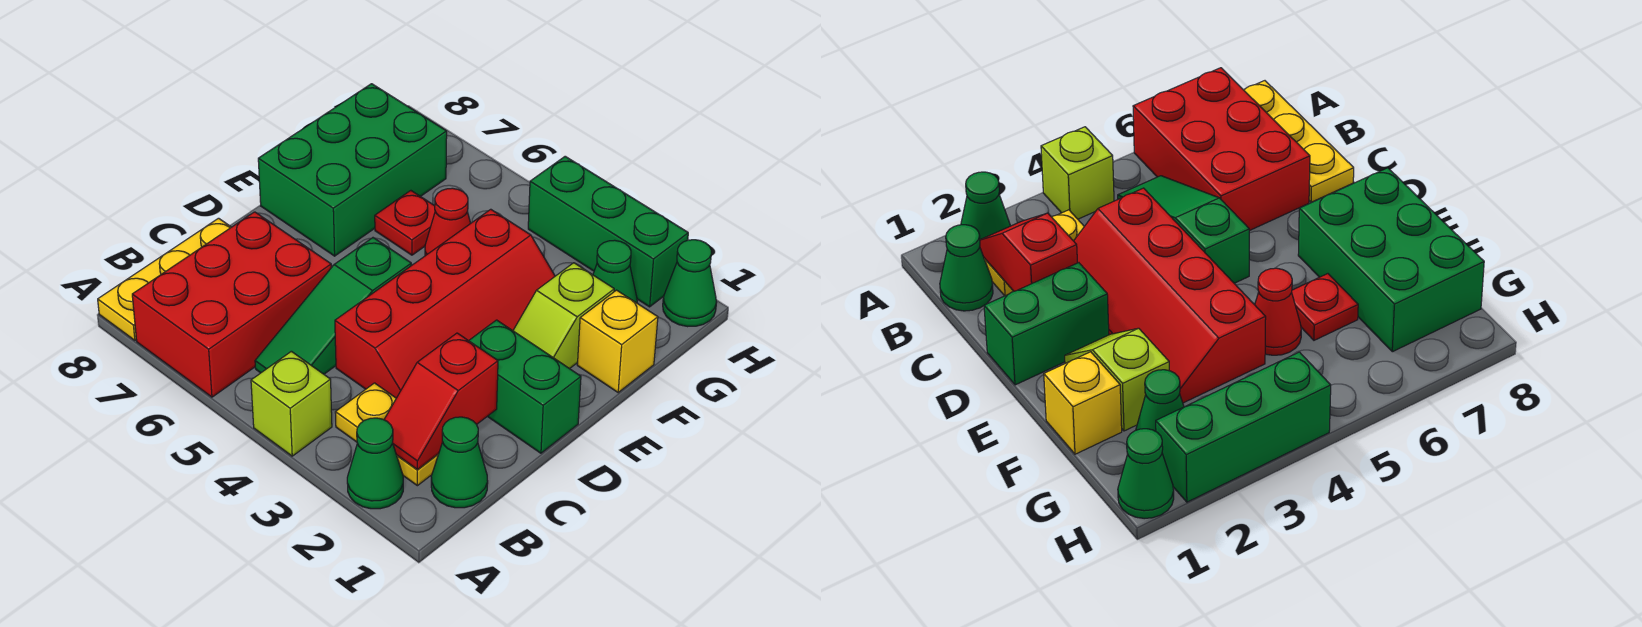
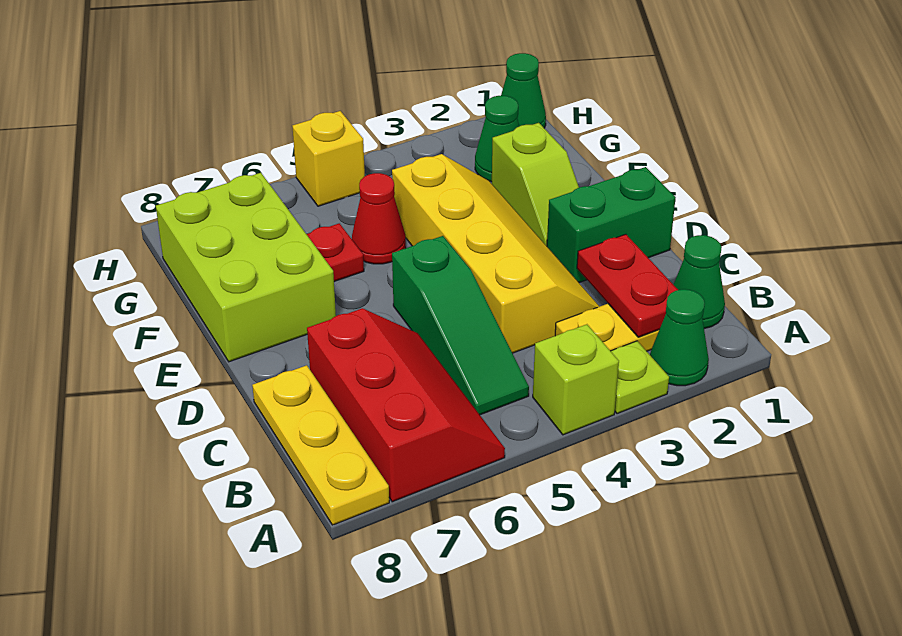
none -> lime 1x1 plate [611,341,669,414]
red 2x3 brick [132,212,331,397] -> red 2x3 slope [307,308,505,502]
red 1x2 slope [384,333,498,470] -> red 1x2 plate [577,234,678,337]
red 2x4 slope [335,209,555,398] -> yellow 2x4 slope [392,154,600,353]
green 2x3 brick [258,84,447,256] -> lime 2x3 brick [156,173,336,362]
yellow 1x1 brick [577,290,658,392] -> yellow 1x1 brick moved to [292,111,365,206]
green 1x3 brick [528,156,688,307] -> none

